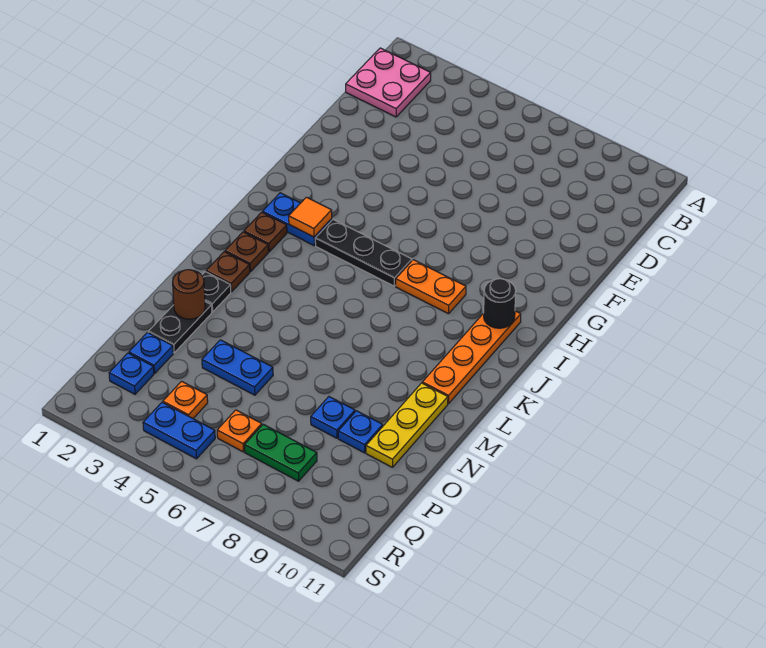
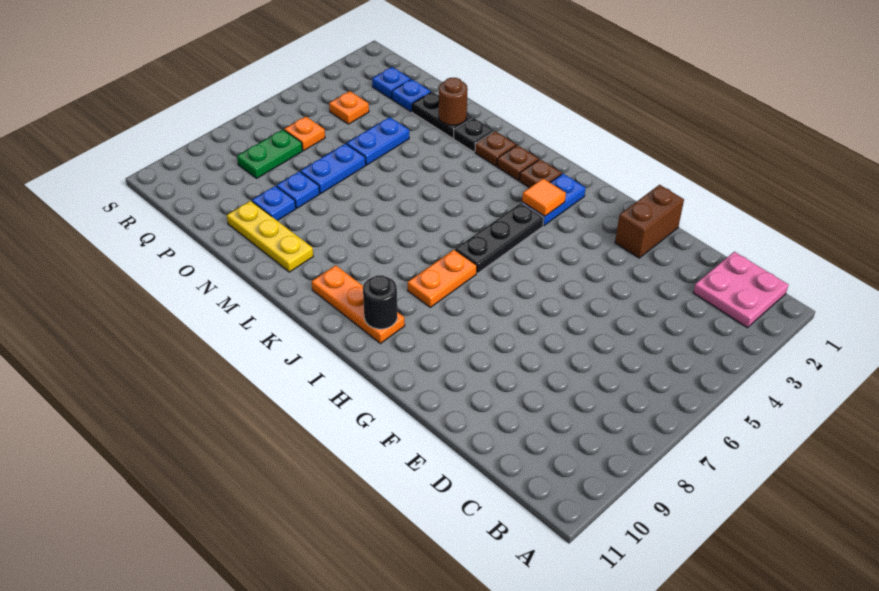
none -> brown 1x2 brick [615,185,684,258]
orange 1x4 plate [422,311,521,404] -> orange 1x3 plate [312,265,405,343]
blue 1x2 plate [143,402,215,459] -> blue 1x2 plate moved to [301,144,366,193]

